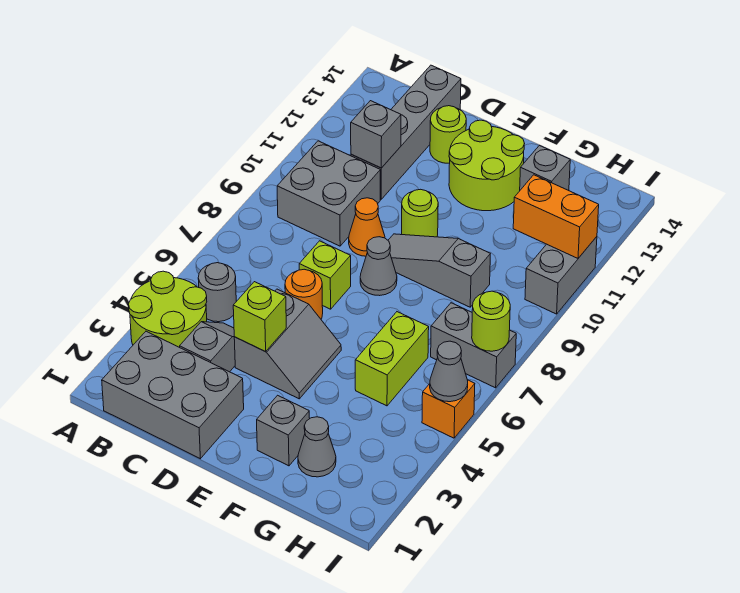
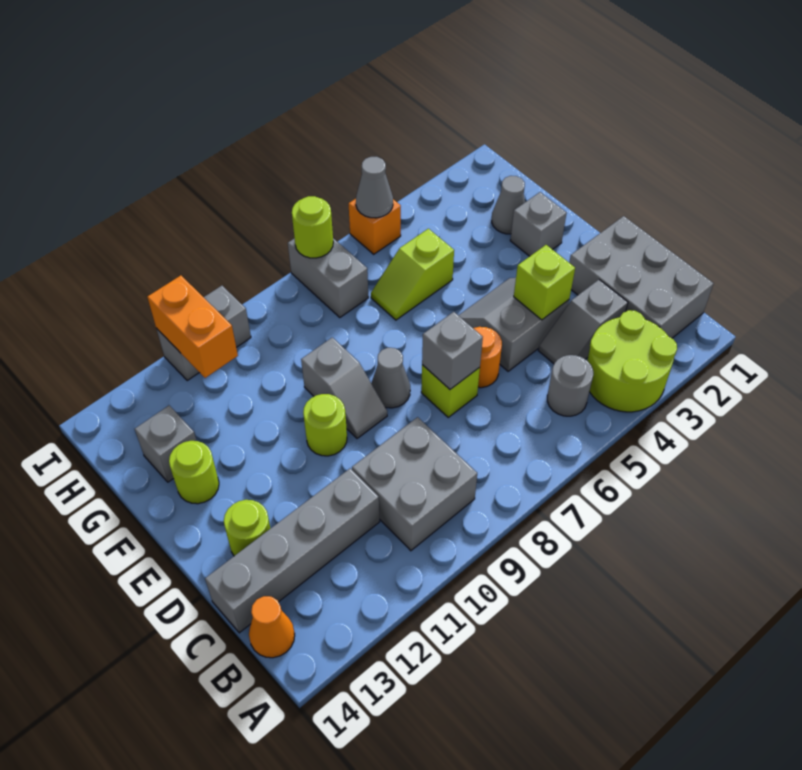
grey 1x1 brick [351,101,401,168] -> grey 1x1 brick moved to [422,312,483,389]
orange 1x1 cone [349,198,385,256] -> orange 1x1 cone moved to [249,596,295,658]
grey 1x3 slope [388,234,490,307] -> grey 1x2 slope [301,337,387,438]
lime 2x2 round brick [449,120,524,211] -> lime 1x1 round brick [169,441,219,504]
lime 1x2 brick [355,312,429,406] -> lime 1x2 slope [371,229,454,320]

